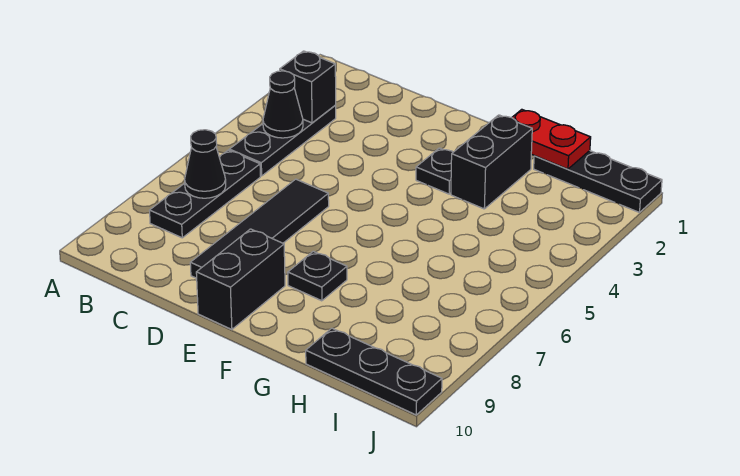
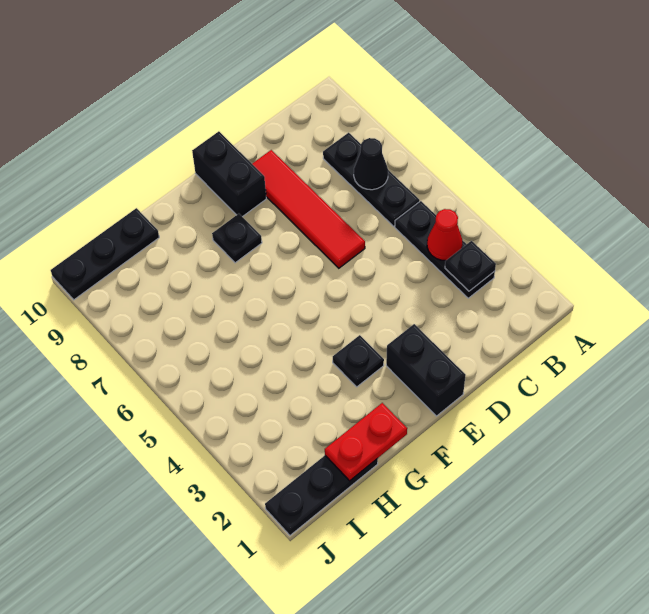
black 1x1 brick [280,51,336,123] -> black 1x1 plate [445,241,496,291]
black 1x1 cone [263,71,303,138] -> red 1x1 cone [427,209,462,260]
black 1x4 tile [190,179,329,278] -> red 1x4 tile [252,150,365,268]
black 1x2 brick [451,115,532,209] -> black 1x2 brick moved to [386,324,466,416]

